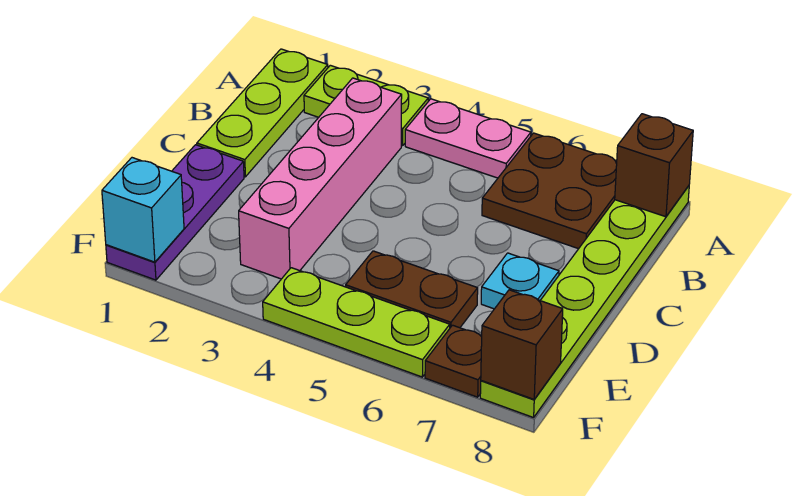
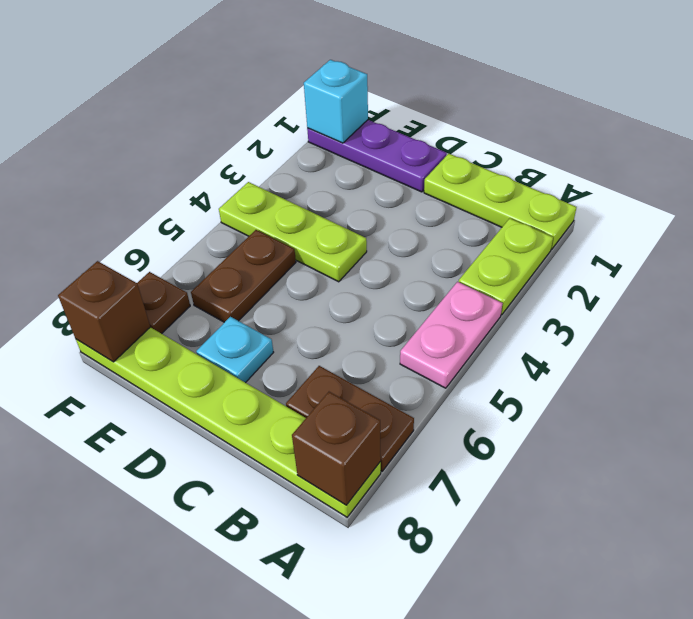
brown 2x2 plate [482,133,617,249] -> brown 1x2 plate [286,366,414,471]
pink 1x4 brick [239,78,402,279] -> none
lime 1x3 plate [263,268,450,377] -> lime 1x3 plate turned to [219,182,367,282]

